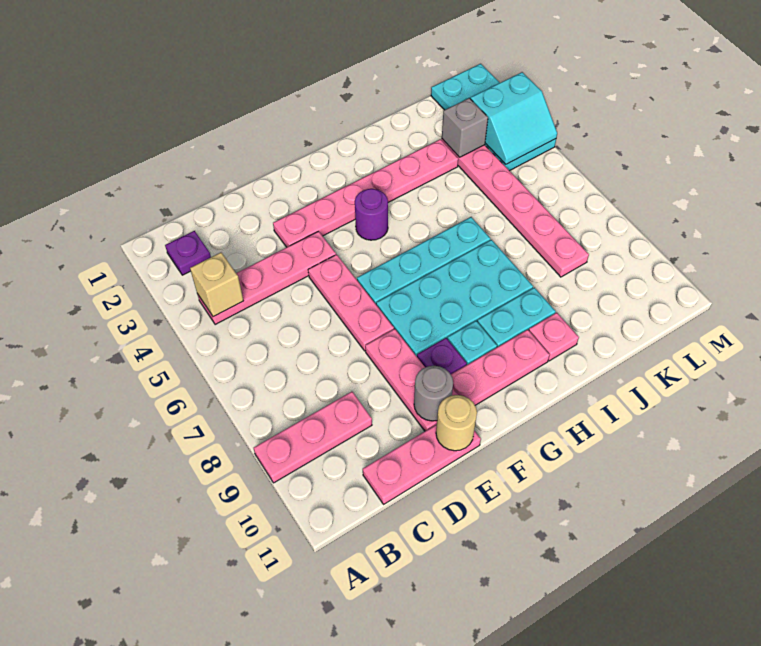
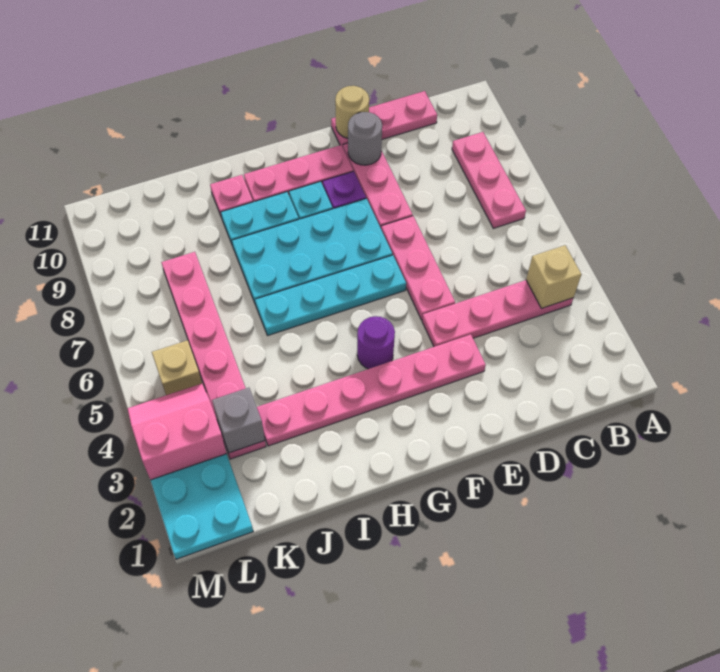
pink 1x3 plate [254,392,372,483] -> pink 1x3 plate turned to [452,132,526,228]
purple 1x1 plate [165,231,211,275] -> none
cyan 2x2 slope [471,72,557,164] -> pink 2x2 slope [128,384,227,480]
none -> tan 1x1 brick [152,340,202,395]

